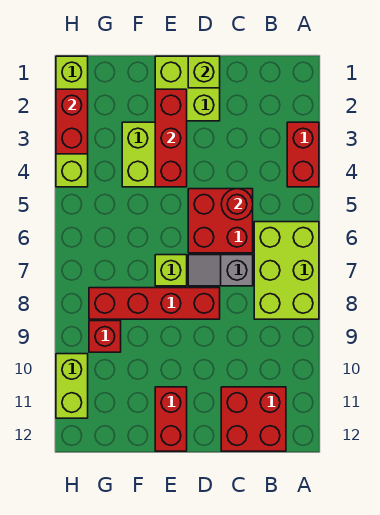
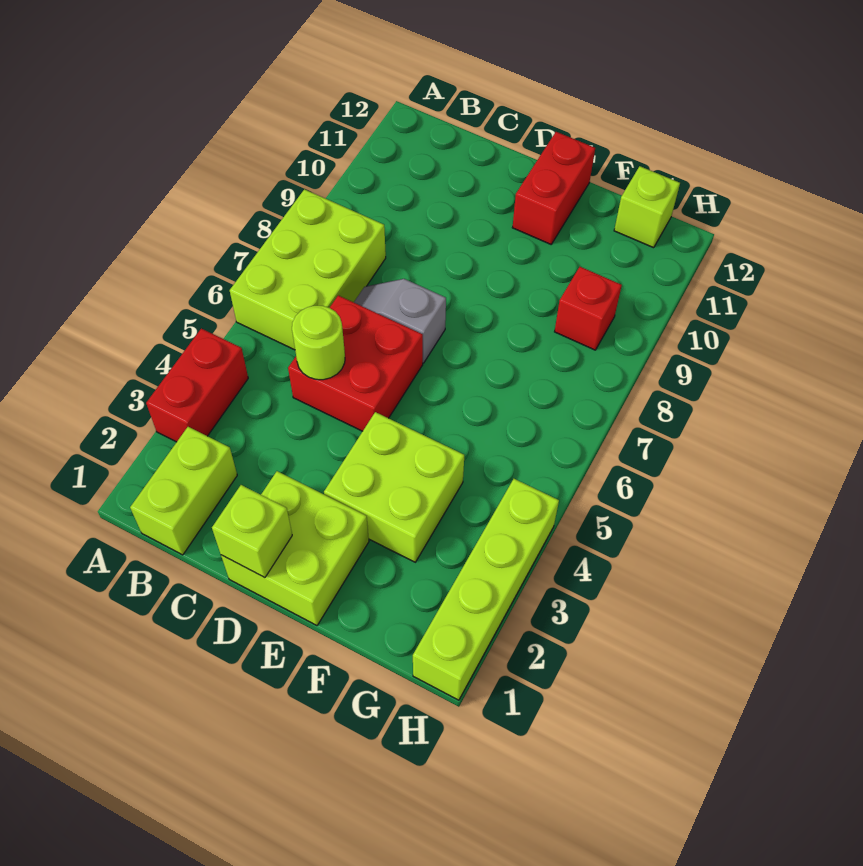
red 2x2 brick [221,387,286,451] -> none
red 1x1 round brick [221,189,253,220] -> lime 1x1 round brick [292,306,345,380]
grey 1x2 slope [188,255,253,286] -> grey 1x2 slope turned to [354,279,446,363]
red 1x4 brick [89,288,220,319] -> none
red 1x3 brick [155,89,187,187] -> none
lime 1x1 brick [155,255,187,286] -> lime 1x1 brick moved to [614,166,680,248]
red 1x2 brick [56,89,88,154] -> none
lime 1x2 brick [56,354,88,418] -> lime 1x2 brick moved to [130,427,237,555]

